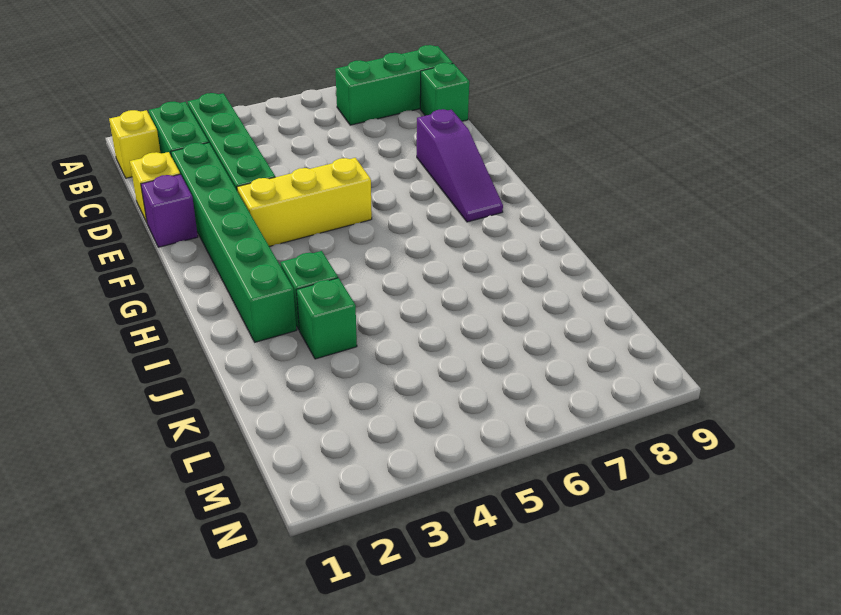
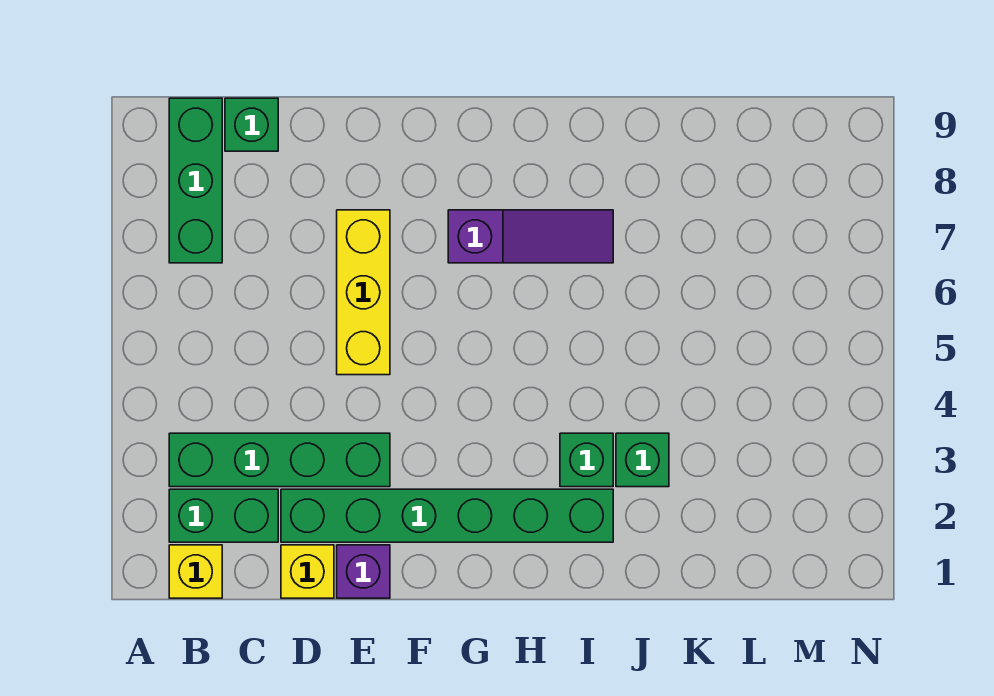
purple 1x3 slope [417,109,503,222] -> purple 1x3 slope moved to [448,210,613,263]
yellow 1x3 brick [237,158,372,246] -> yellow 1x3 brick moved to [337,210,390,375]

